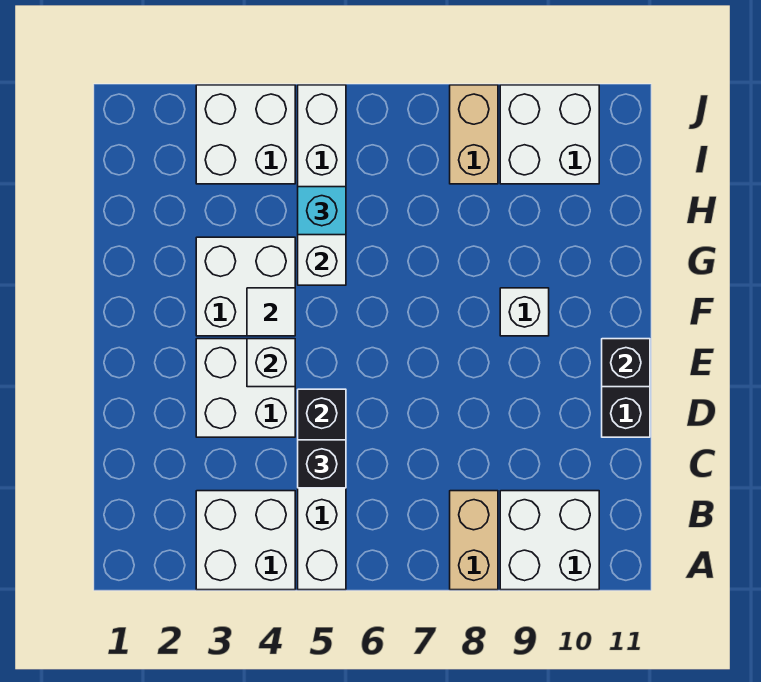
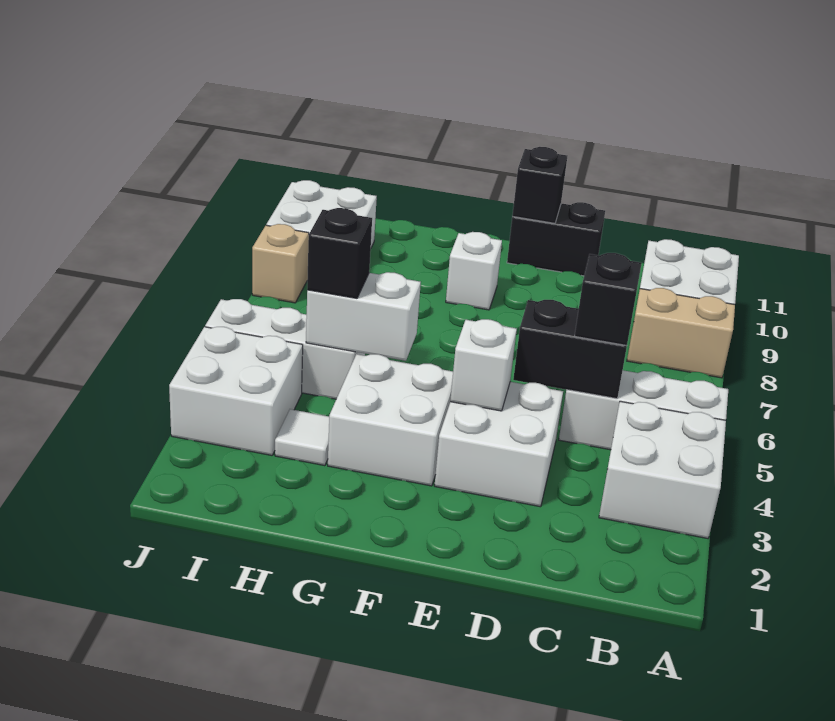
white 1x1 tile [247,288,295,336] -> white 1x1 tile moved to [275,409,329,466]
cyan 1x1 brick [298,187,346,235] -> black 1x1 brick [307,208,372,298]
tan 1x2 brick [450,85,498,184] -> tan 1x1 brick [252,224,309,303]

